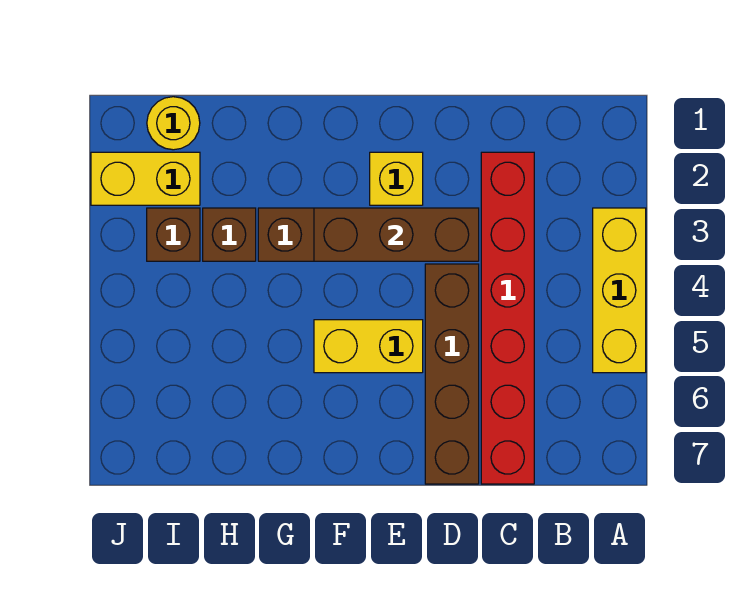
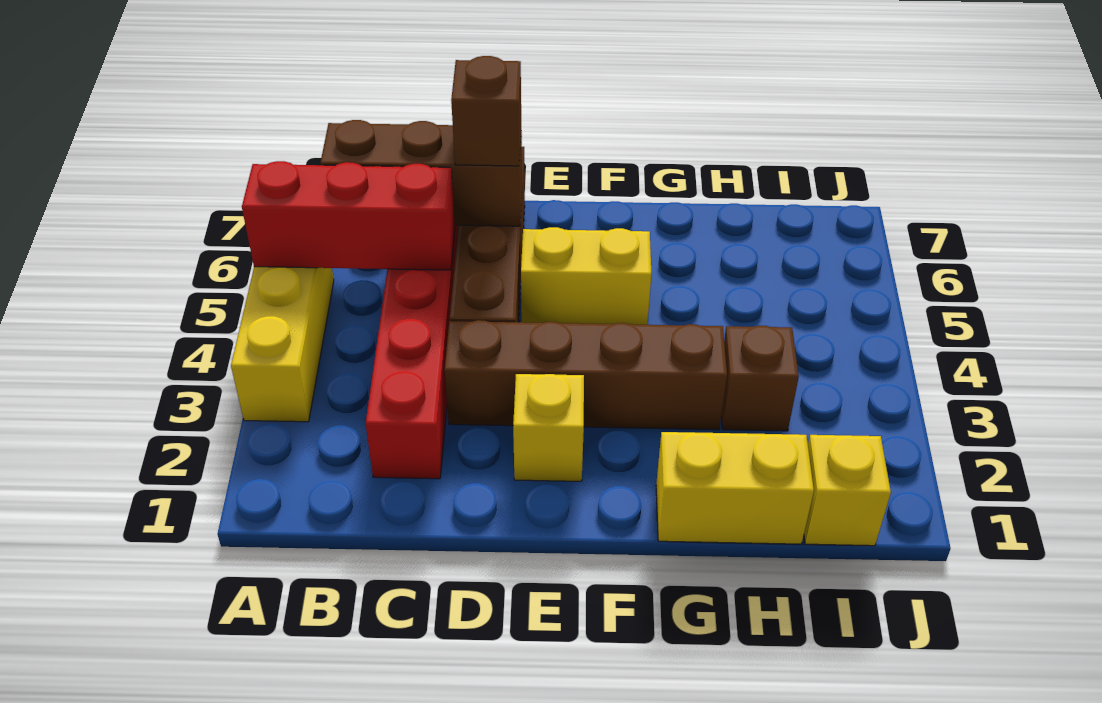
none -> red 1x3 brick [242,161,455,270]
brown 1x3 brick [314,208,479,261] -> brown 1x3 brick moved to [320,120,522,226]
yellow 1x1 round brick [147,97,200,150] -> yellow 1x1 brick [804,435,891,546]
yellow 1x2 brick [91,152,200,205] -> yellow 1x2 brick moved to [656,432,814,544]
brown 1x1 brick [147,208,200,261] -> brown 1x1 brick moved to [451,56,521,166]

